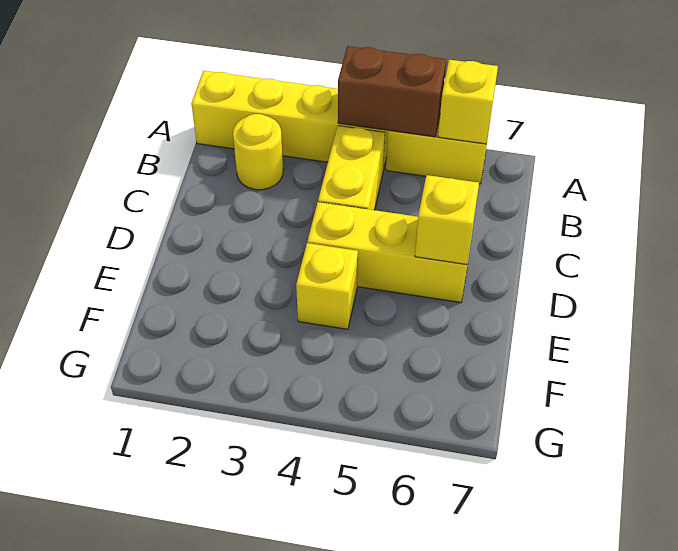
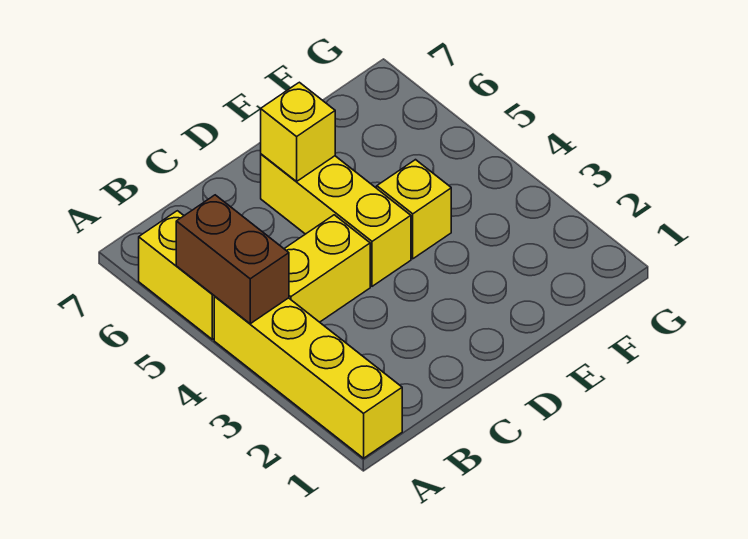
yellow 1x1 brick [438,60,498,144] -> none
yellow 1x1 round brick [233,114,283,190] -> none

